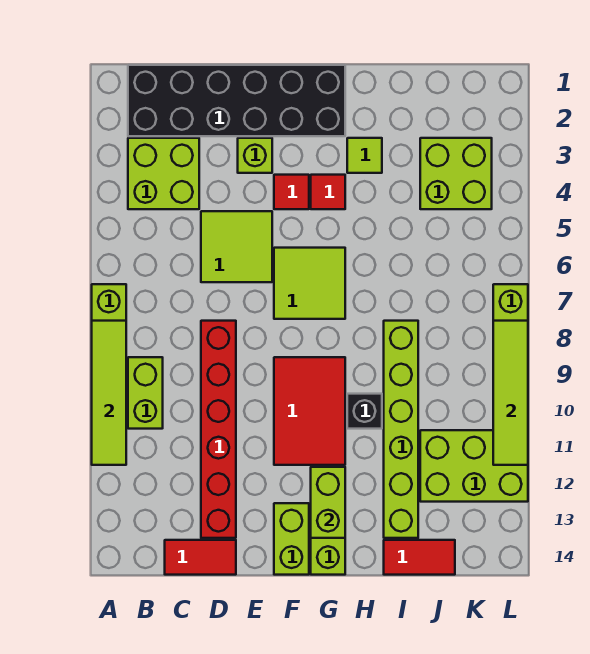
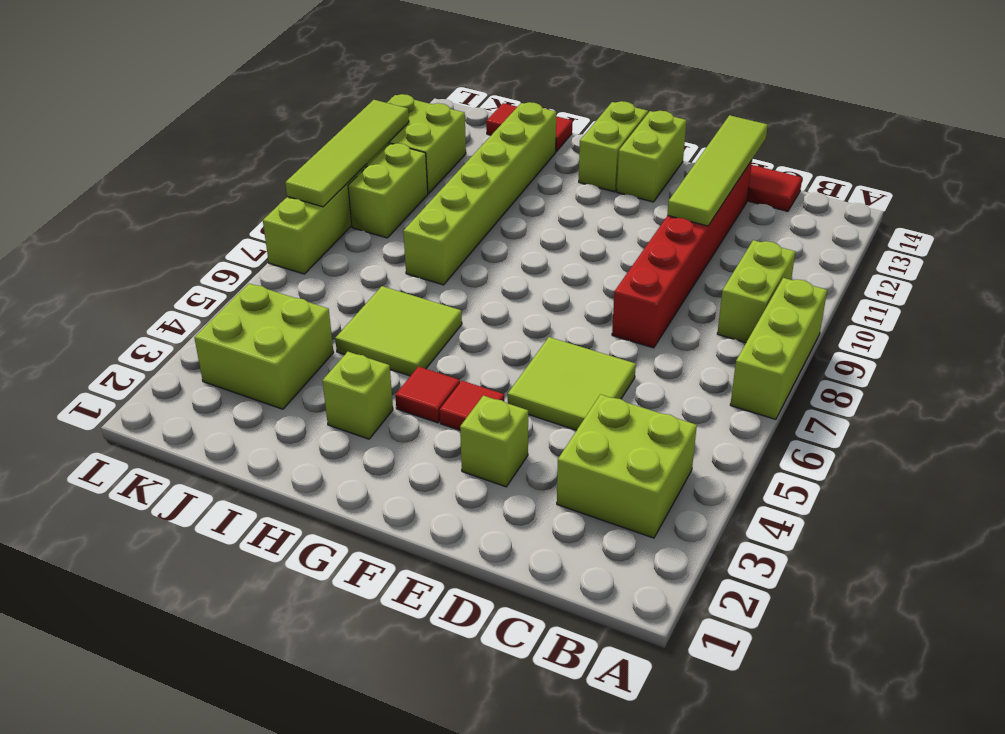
lime 1x4 tile [92,321,126,465] -> lime 1x4 tile moved to [667,115,768,226]
black 2x6 brick [128,65,345,136] -> none
lime 2x2 tile [274,248,345,319] -> lime 2x2 tile moved to [335,286,462,376]
red 2x3 tile [274,357,345,465] -> none
lime 1x2 brick [311,467,345,538] -> lime 1x2 brick moved to [348,143,428,238]
lime 1x1 tile [347,138,382,173] -> lime 1x1 brick [322,352,393,439]
black 1x1 brick [347,394,382,429] -> none
lime 2x3 brick [420,430,528,502] -> lime 2x2 brick [367,94,466,194]

